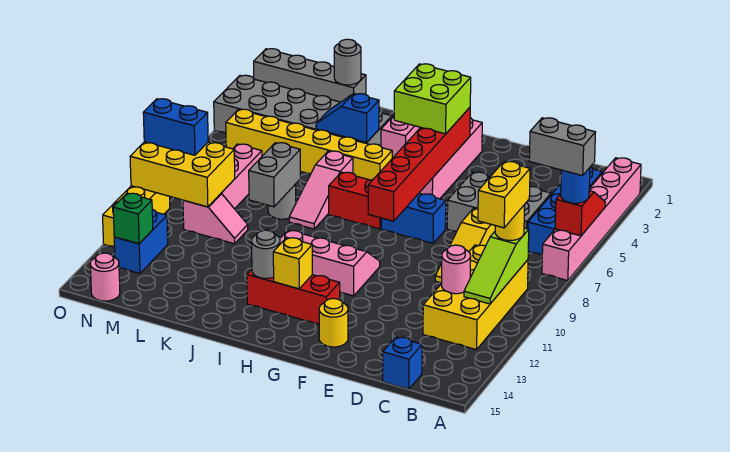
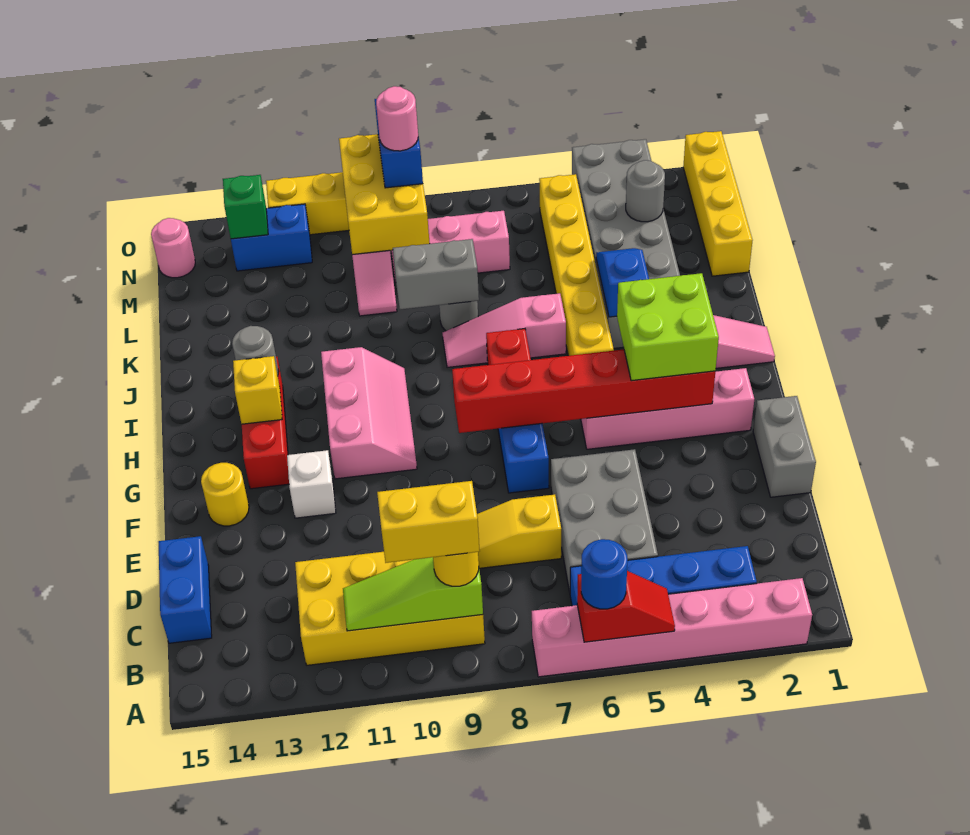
grey 1x2 brick [529,118,595,176] -> grey 1x2 brick moved to [753,396,816,497]
pink 1x1 round brick [442,245,471,294] -> pink 1x1 round brick moved to [376,86,418,151]
blue 1x1 brick [383,337,422,389] -> blue 1x2 brick [159,536,212,643]
none -> white 1x1 brick [287,450,336,518]
grey 1x4 brick [254,49,366,102] -> yellow 1x4 brick [683,131,753,276]
grey 1x1 round brick [334,39,361,85] -> grey 1x1 round brick moved to [626,160,665,222]

